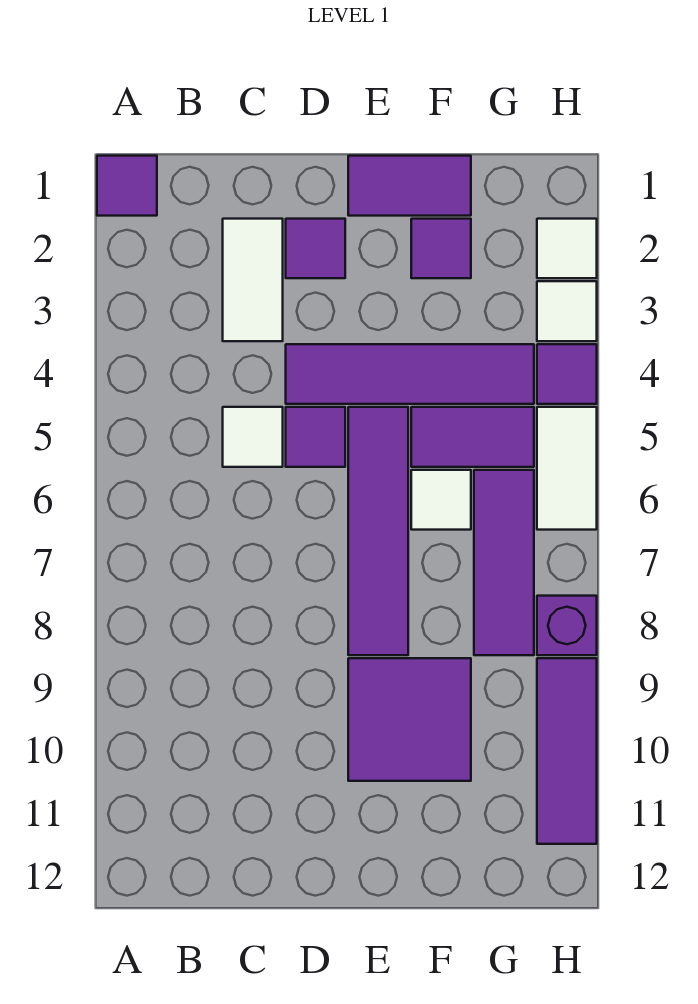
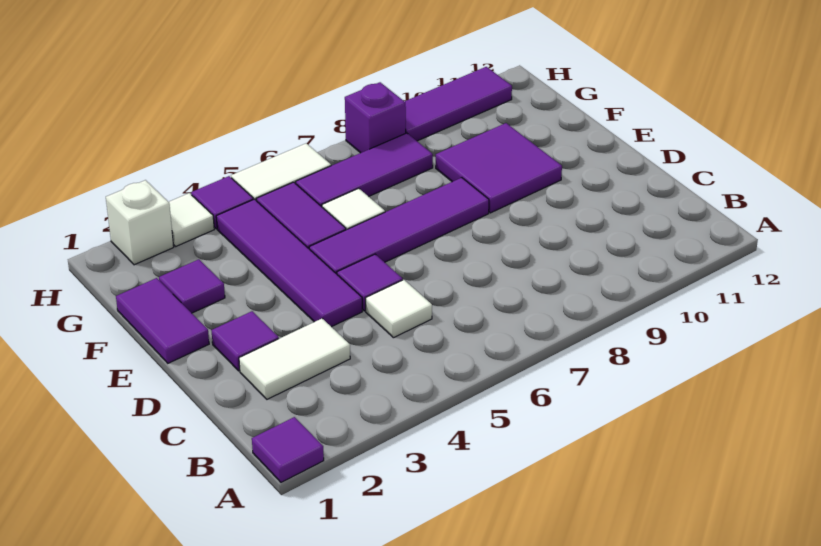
white 1x1 tile [537,219,597,278] -> white 1x1 brick [106,180,174,265]

